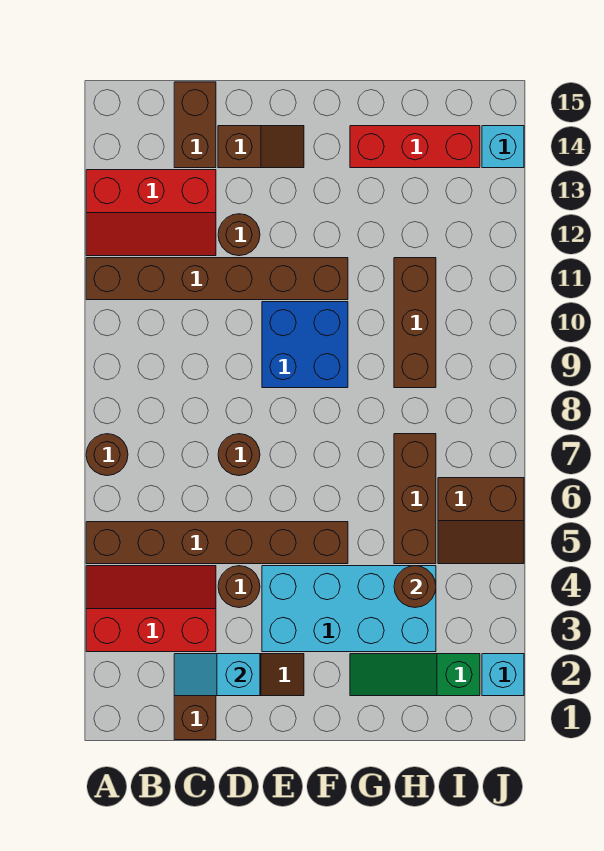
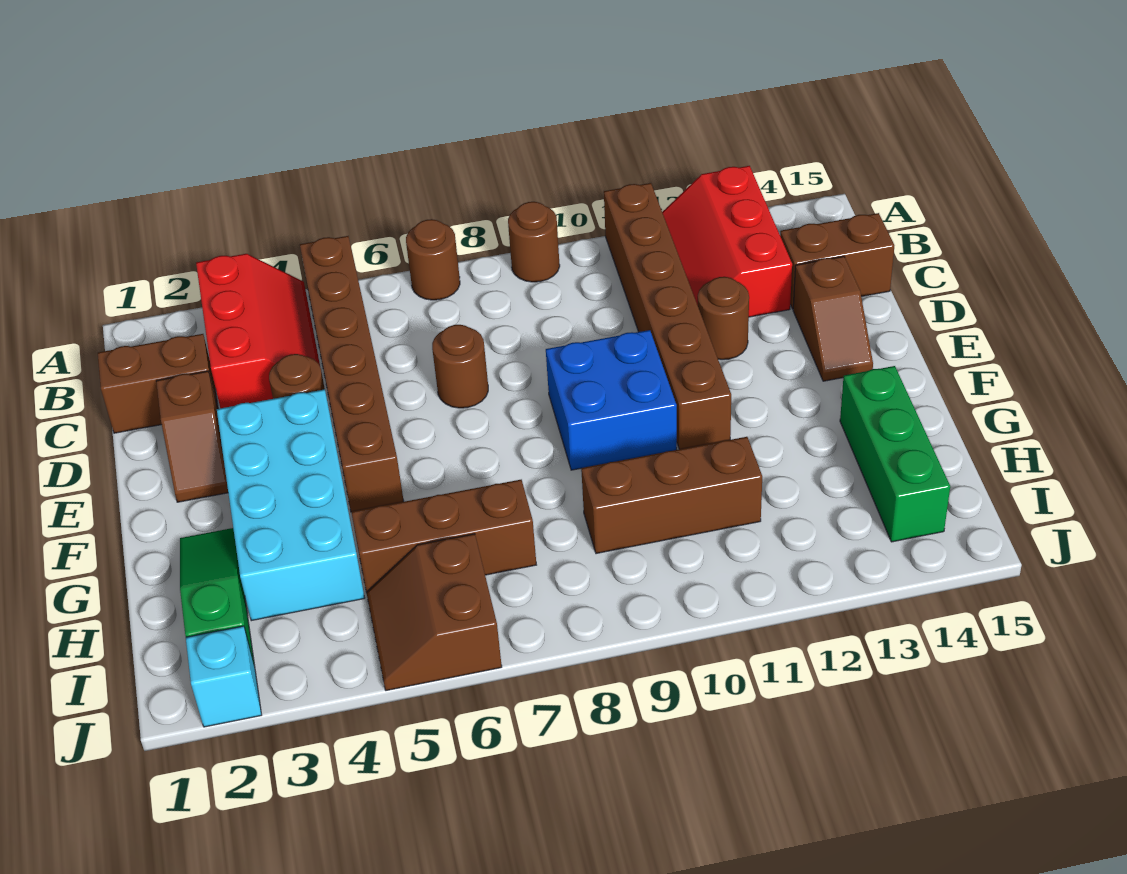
cyan 1x2 slope [174,654,260,696] -> none
red 1x3 brick [350,126,480,168] -> green 1x3 brick [840,366,950,542]
brown 1x1 round brick [394,566,436,607] -> brown 1x1 round brick moved to [508,202,560,282]
cyan 1x1 brick [482,126,524,168] -> none

